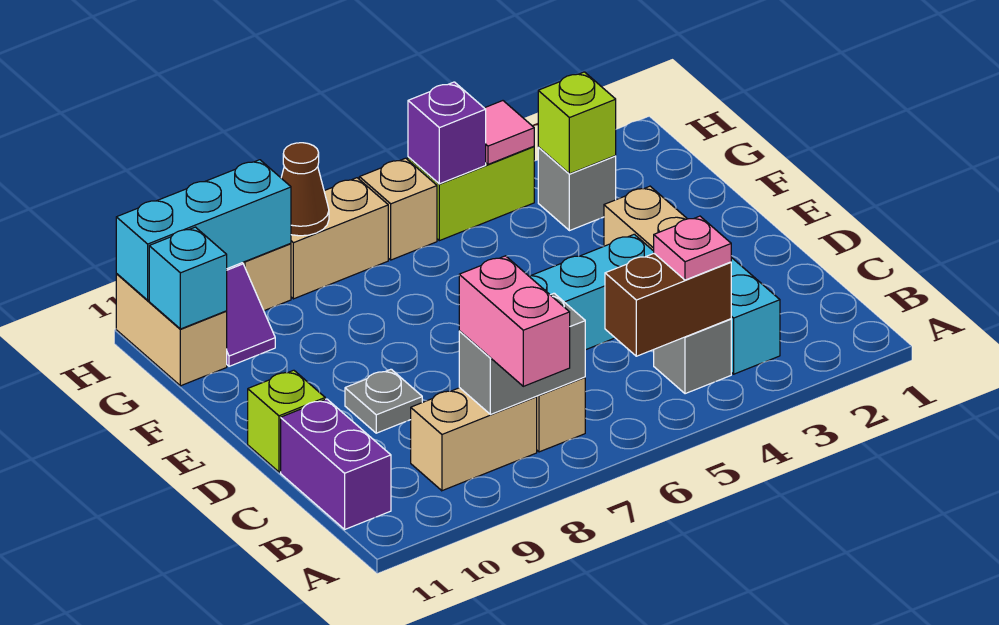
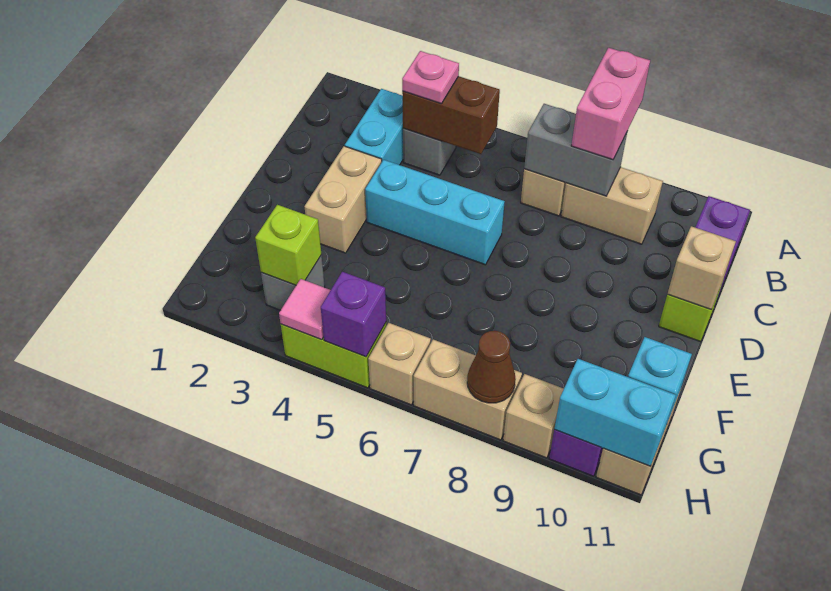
grey 1x1 plate [345,369,422,433] -> none
none -> tan 1x1 brick [668,226,736,310]
cyan 1x3 brick [116,160,291,300] -> cyan 1x2 brick [554,359,676,466]

